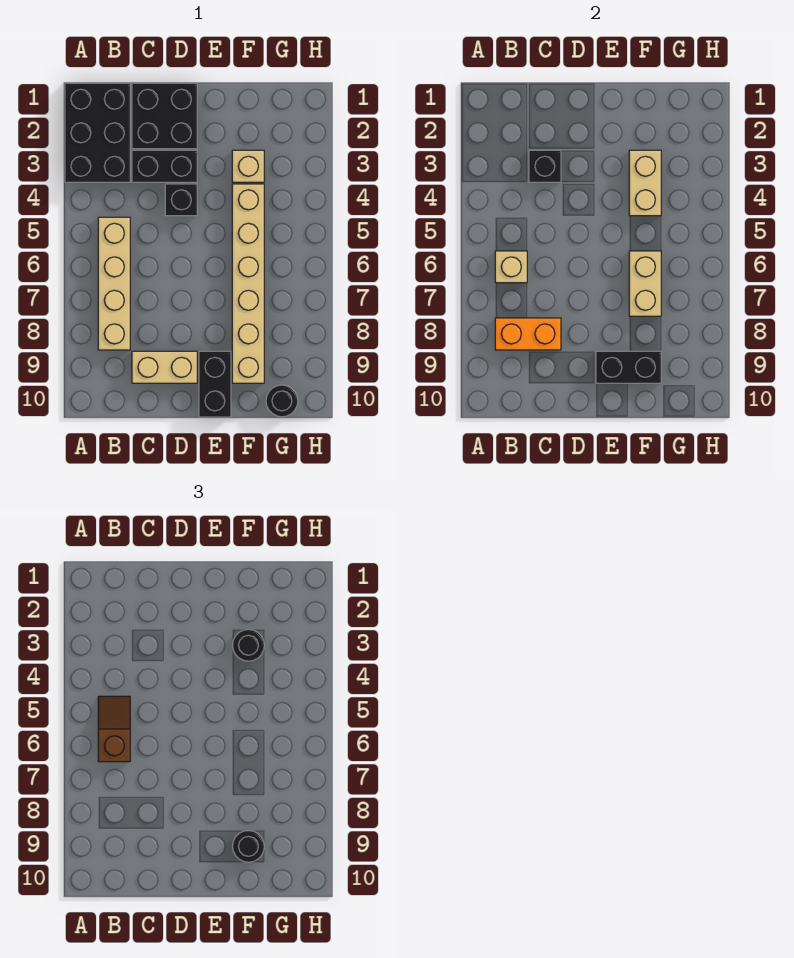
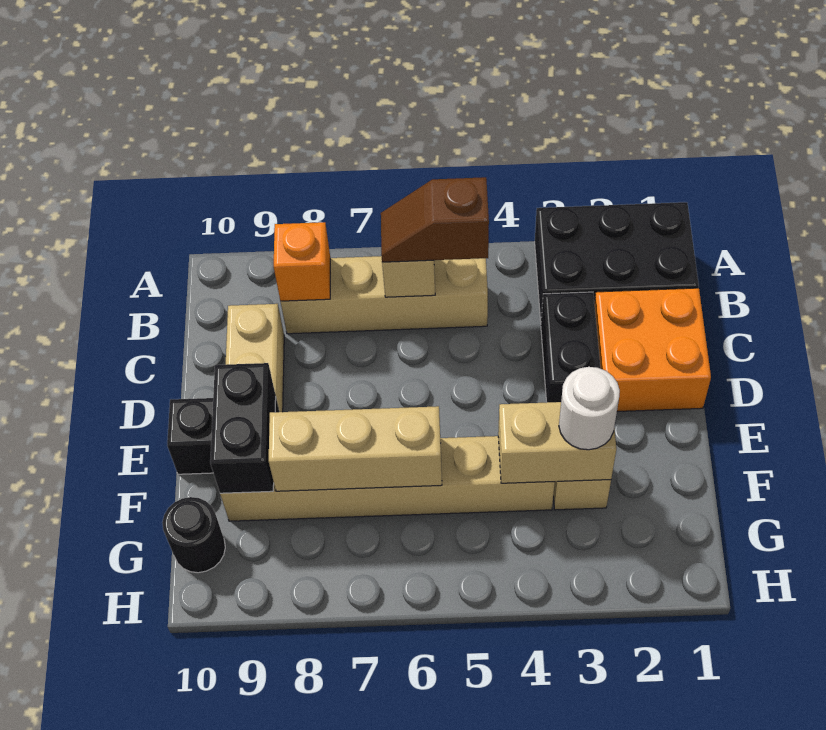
brown 1x2 slope [98,696,130,762] -> brown 1x2 slope turned to [381,177,489,262]
orange 1x2 brick [495,318,561,350] -> orange 1x1 brick [274,222,330,301]
black 2x2 brick [132,83,197,149] -> orange 2x2 brick [594,288,711,411]
black 1x1 brick [529,150,561,182] -> none
black 1x1 brick [165,184,197,216] -> none
black 1x1 round brick [233,629,264,661] -> white 1x1 round brick [559,367,620,450]
tan 1x2 brick [629,251,661,316] -> tan 1x3 brick [269,406,442,491]
black 1x1 round brick [233,831,264,862] -> none

